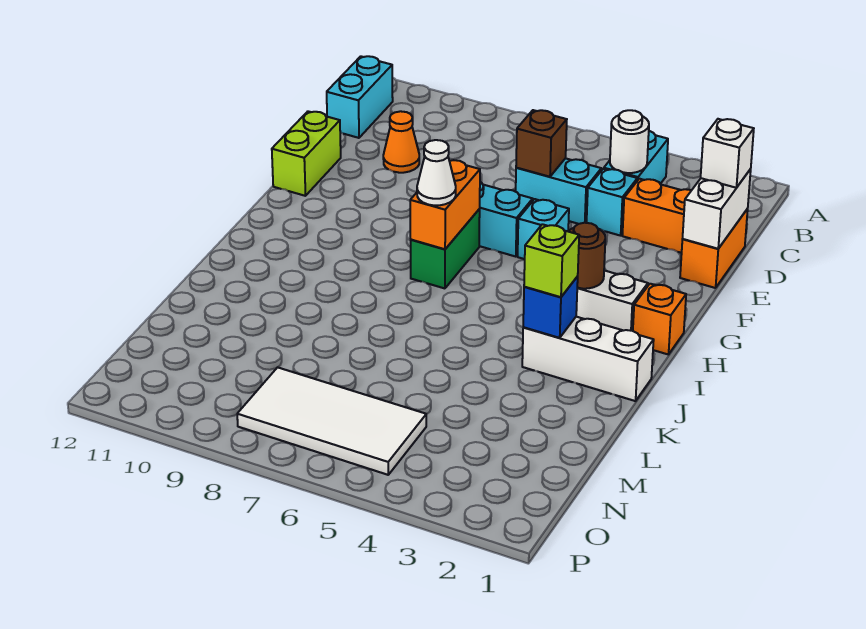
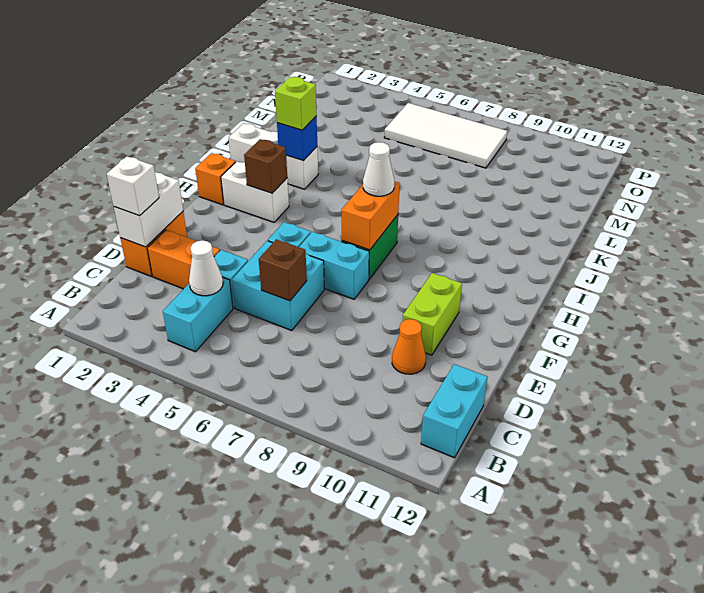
white 1x1 round brick [610,110,649,173] -> white 1x1 cone [189,240,223,296]
cyan 1x2 brick [516,158,601,224] -> cyan 2x2 brick [232,241,324,331]
lime 1x2 brick [272,111,341,196] -> lime 1x2 brick moved to [403,273,462,355]
brown 1x1 round brick [568,223,605,289] -> brown 1x1 brick [244,139,287,193]

